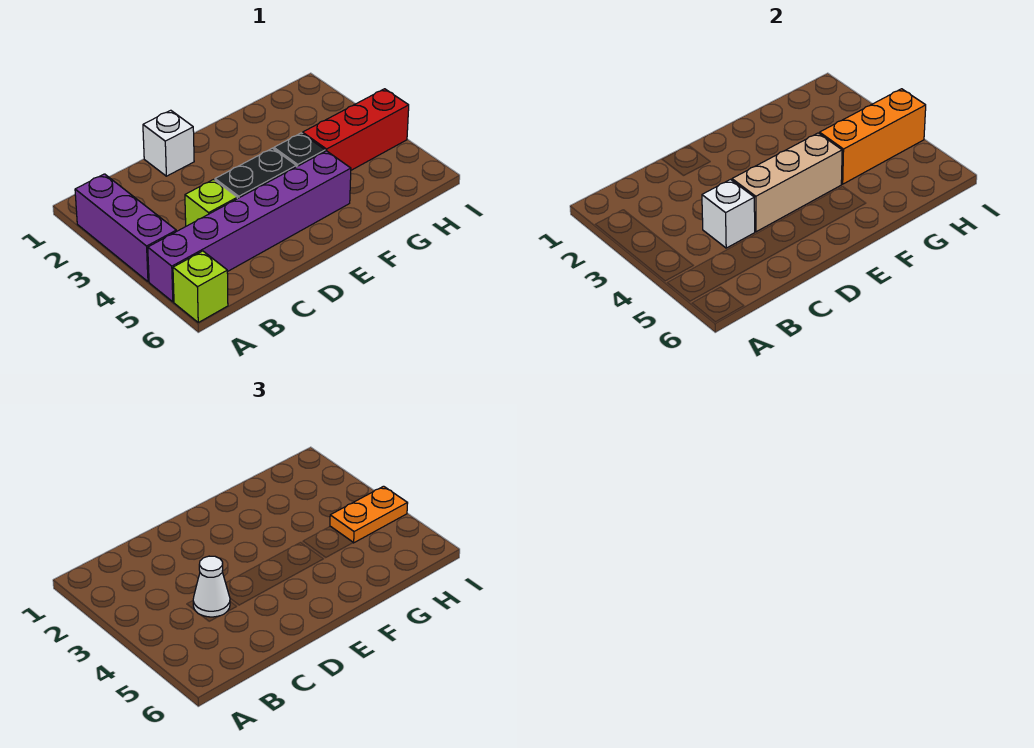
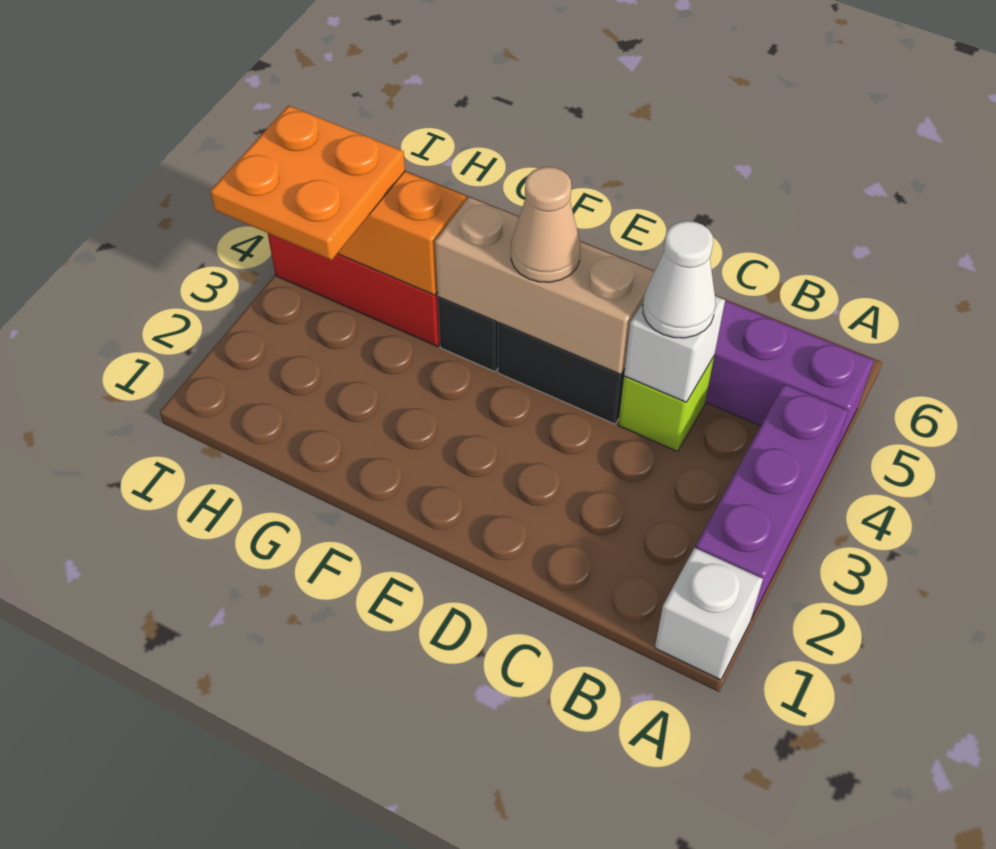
lime 1x1 brick [173,251,228,322] -> none
white 1x1 brick [143,110,194,176] -> white 1x1 brick moved to [655,548,763,680]
none -> tan 1x1 cone [511,167,580,282]
orange 1x2 plate [330,486,408,543] -> orange 2x2 plate [210,106,405,260]

